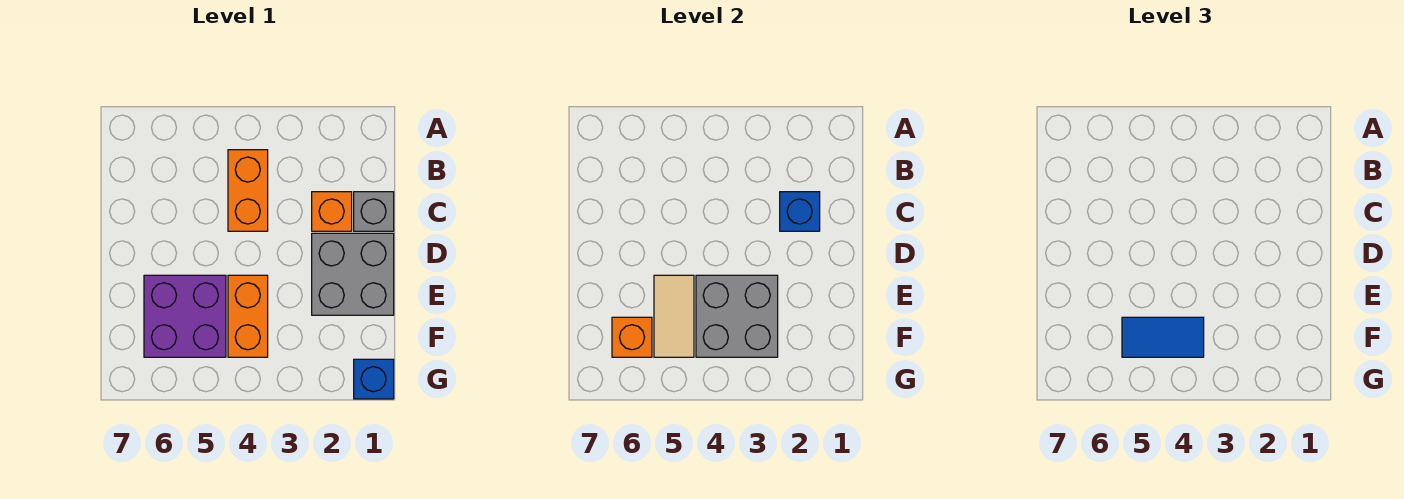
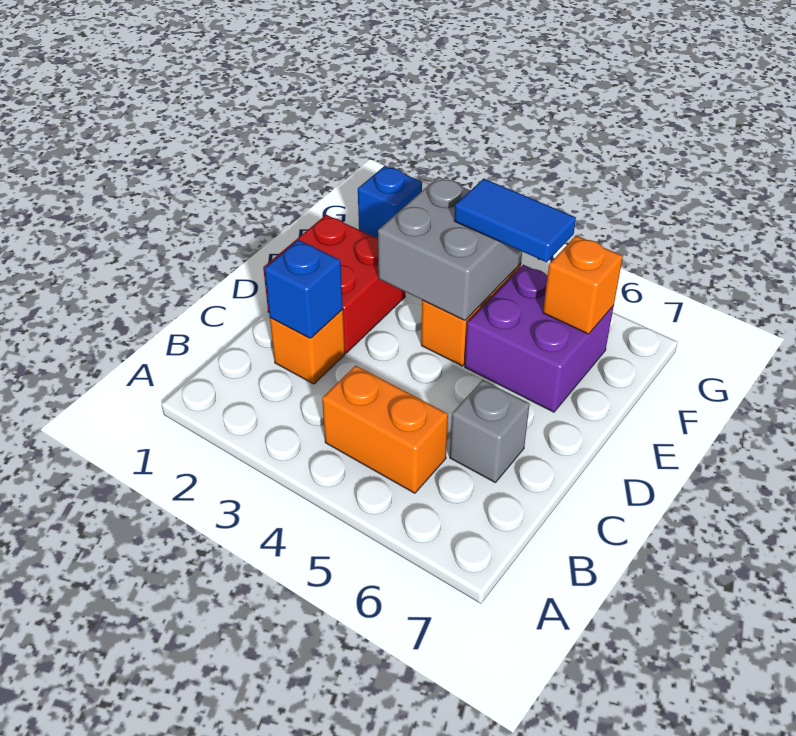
orange 1x2 brick [228,150,268,231] -> orange 1x2 brick turned to [322,365,448,493]
grey 1x1 brick [354,192,394,231] -> grey 1x1 brick moved to [450,380,530,483]
grey 2x2 brick [312,233,394,315] -> red 2x2 brick [263,215,405,353]
tan 1x2 tile [654,275,694,357] -> none

